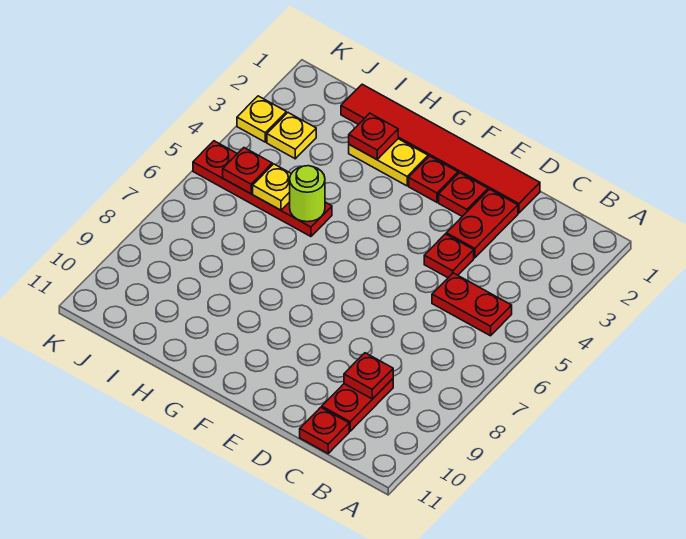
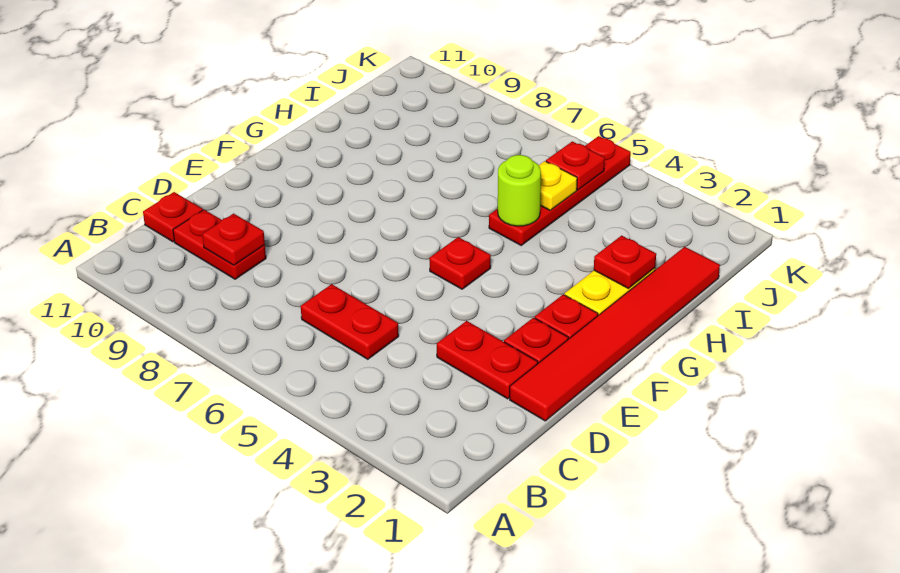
red 1x2 plate [432,273,512,336] -> red 1x2 plate turned to [301,284,399,359]
red 1x1 plate [424,234,474,278] -> red 1x1 plate moved to [429,237,491,289]
yellow 1x1 plate [267,113,316,159] -> none
yellow 1x1 plate [237,96,286,142] -> none

